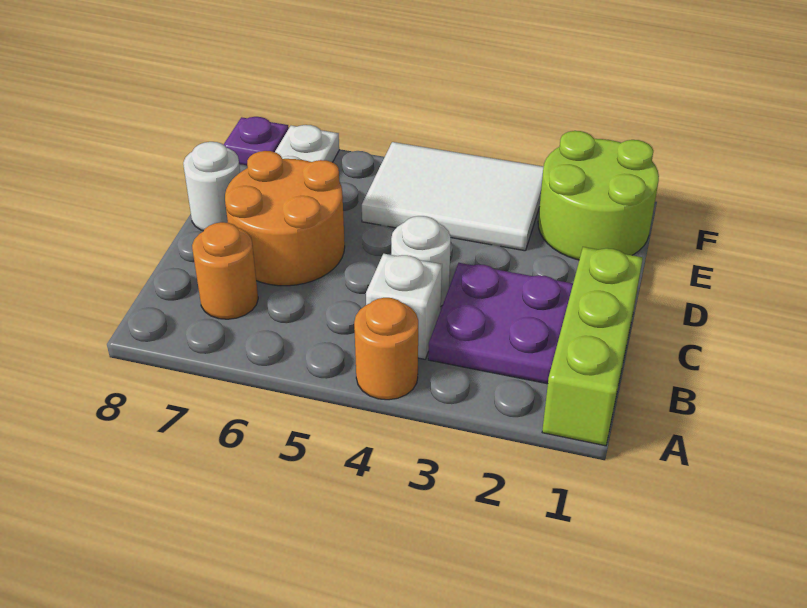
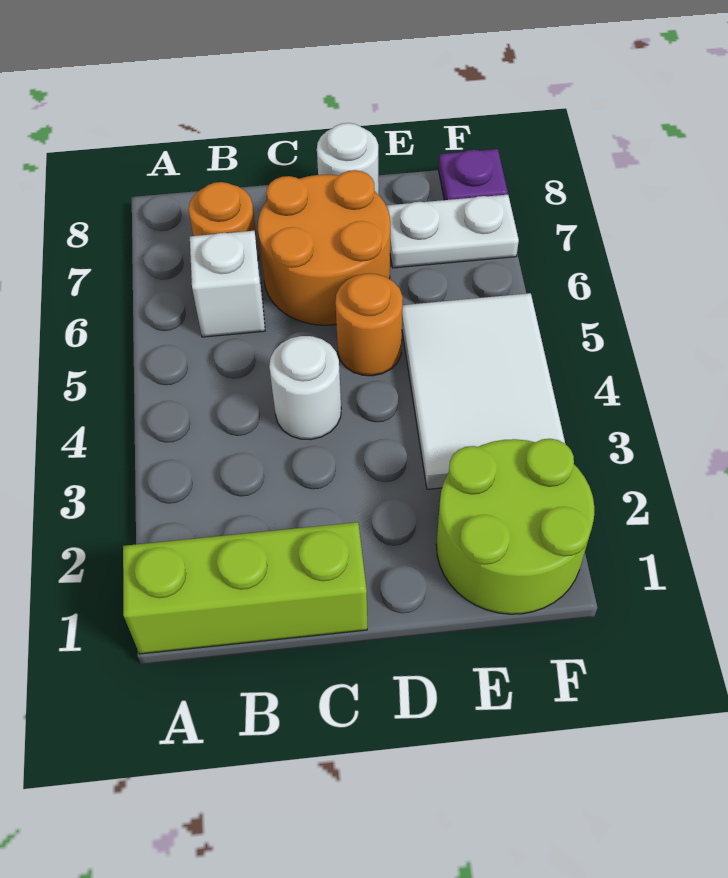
orange 1x1 round brick [354,298,418,400] -> orange 1x1 round brick moved to [335,273,403,376]
purple 2x2 plate [428,263,573,384] -> none
white 1x1 brick [366,254,442,359] -> white 1x1 brick moved to [190,231,265,337]

